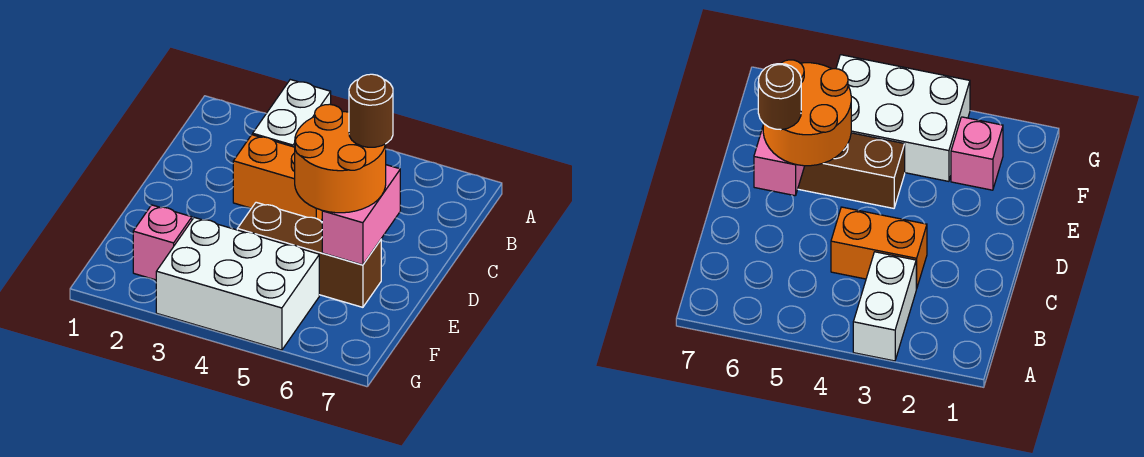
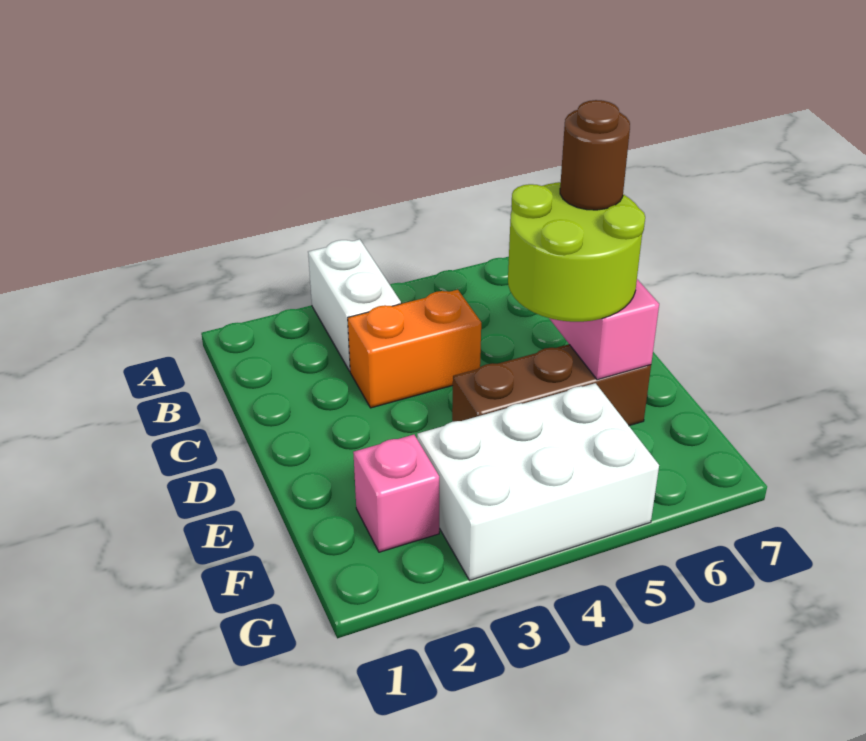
orange 2x2 round brick [295,104,386,213] -> lime 2x2 round brick [508,182,645,322]

